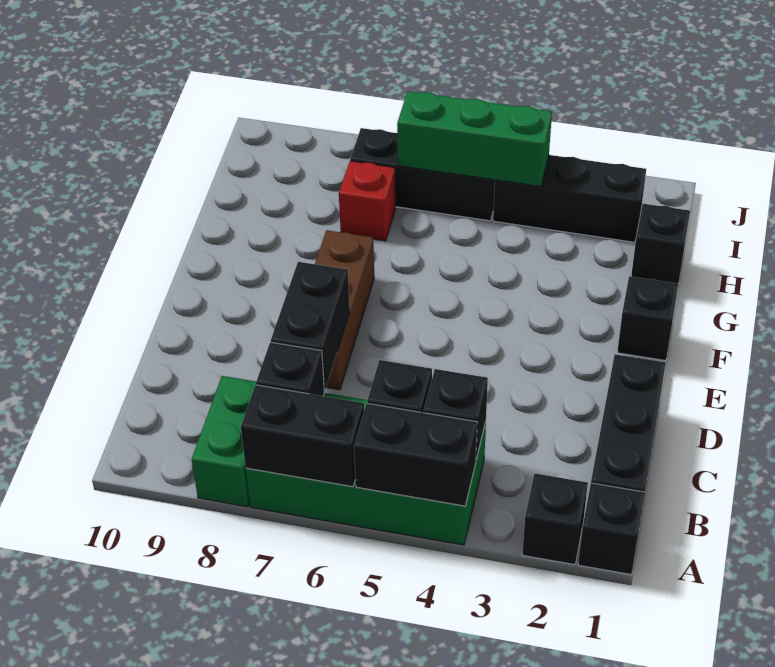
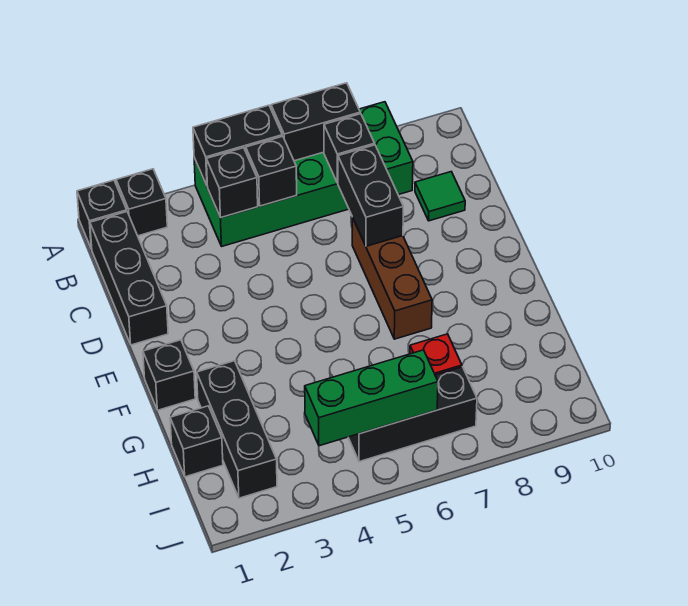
none -> green 1x1 tile [415,172,465,221]
black 1x3 brick [493,155,646,242] -> black 1x3 brick turned to [197,361,277,498]

